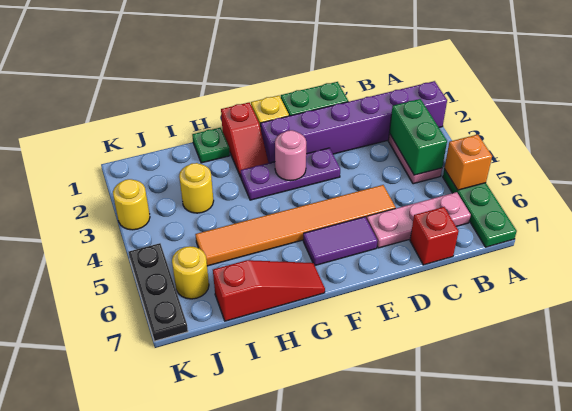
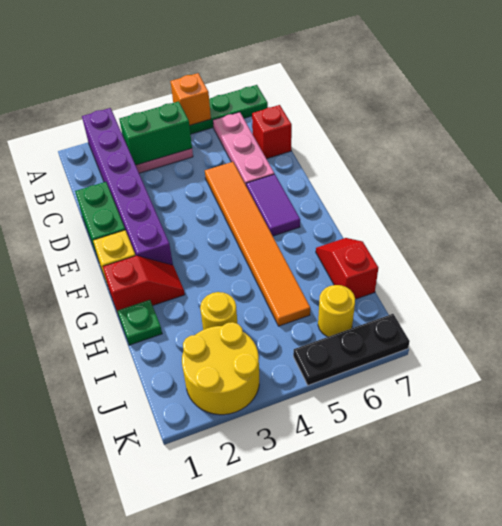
purple 1x3 plate [241,148,340,200] -> none
pink 1x1 round brick [275,130,306,181] -> none
red 1x3 slope [213,260,325,321] -> red 1x2 slope [316,238,378,299]
yellow 1x1 round brick [113,179,150,230] -> yellow 2x2 round brick [182,322,259,415]

